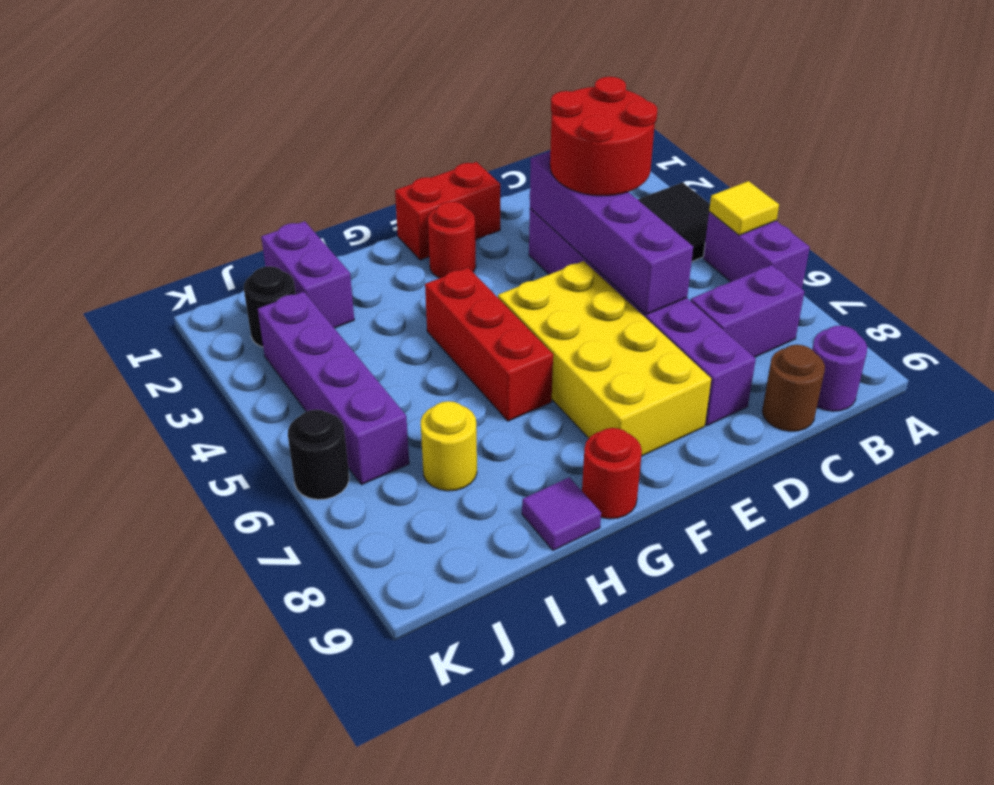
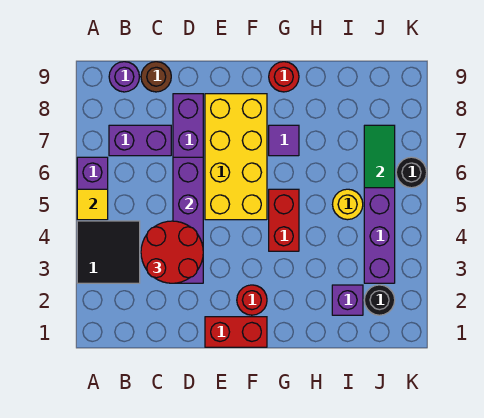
red 1x3 brick [425,268,553,421] -> red 1x2 brick [269,189,299,251]
purple 1x1 tile [522,477,601,550] -> purple 1x1 tile moved to [269,125,299,156]
purple 1x2 brick [261,221,354,328] -> purple 1x1 brick [332,285,363,315]
yellow 1x1 round brick [421,401,477,491] -> yellow 1x1 round brick moved to [333,189,363,220]
none -> green 1x2 tile [364,125,395,188]

